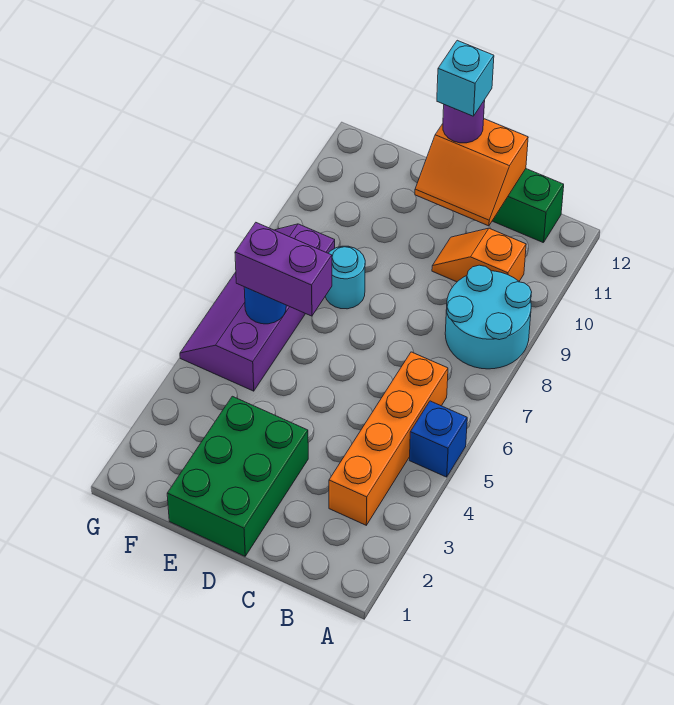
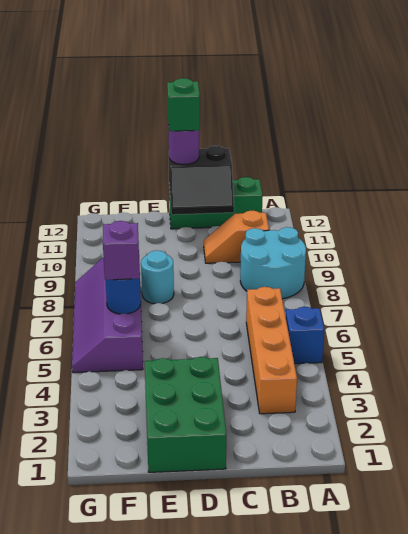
orange 2x2 slope [415,119,528,226] -> black 2x2 slope [168,146,234,215]
cyan 1x1 brick [437,40,494,116] -> green 1x1 brick [167,78,200,131]
purple 1x2 brick [235,223,332,316] -> purple 1x1 brick [103,221,140,280]

